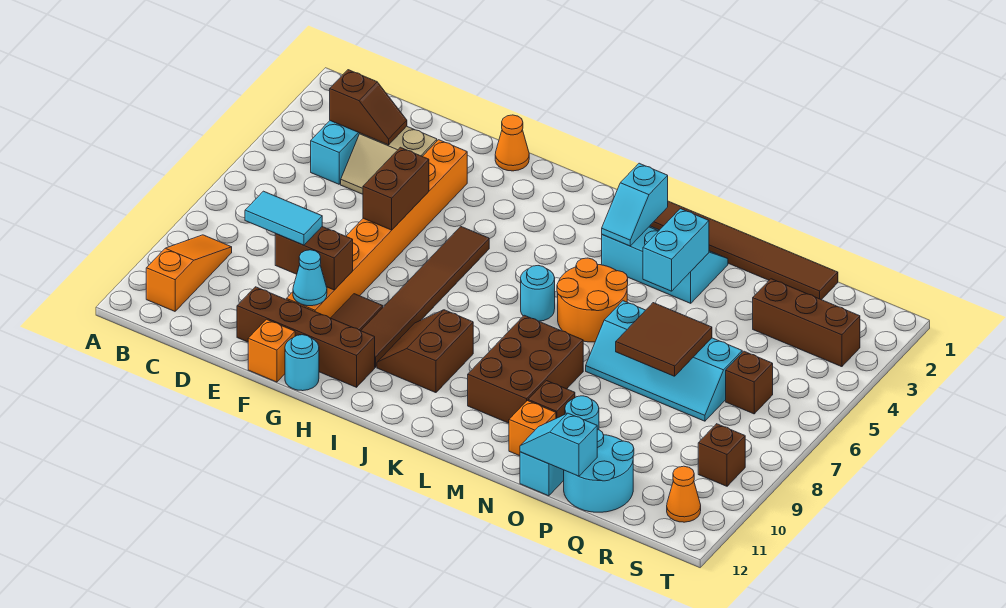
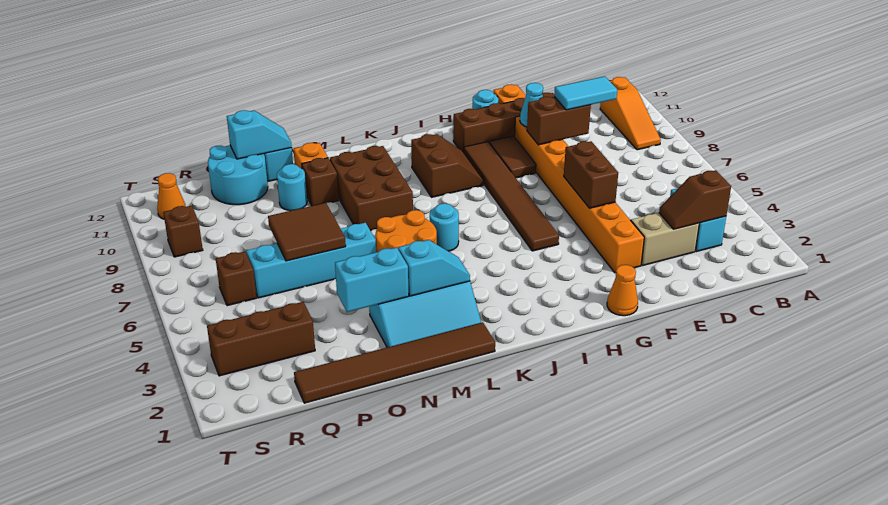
cyan 1x2 slope [602,163,668,246] -> cyan 1x2 slope turned to [398,240,470,296]
cyan 1x2 brick [643,209,709,291] -> cyan 1x2 brick turned to [335,247,409,312]

